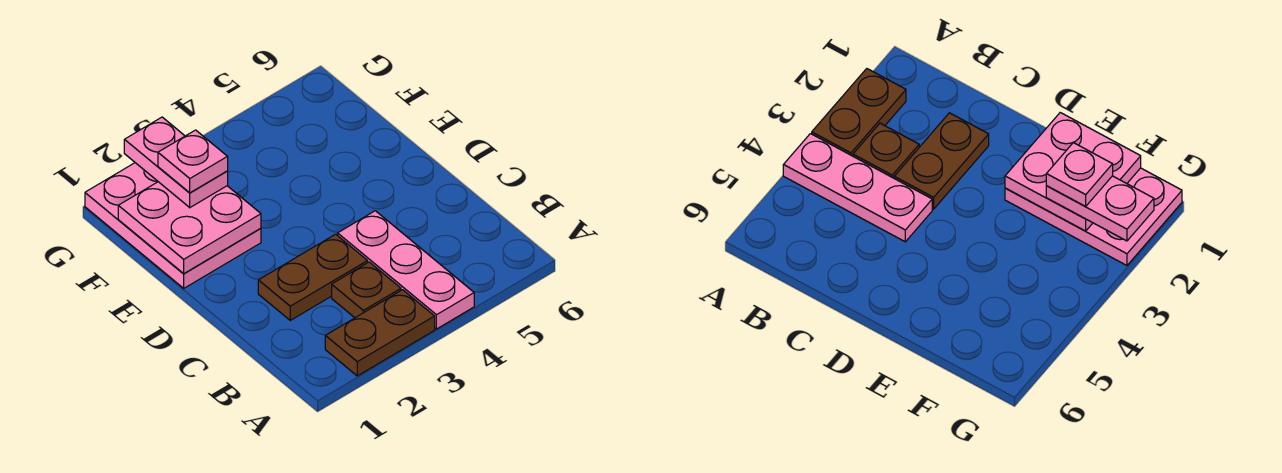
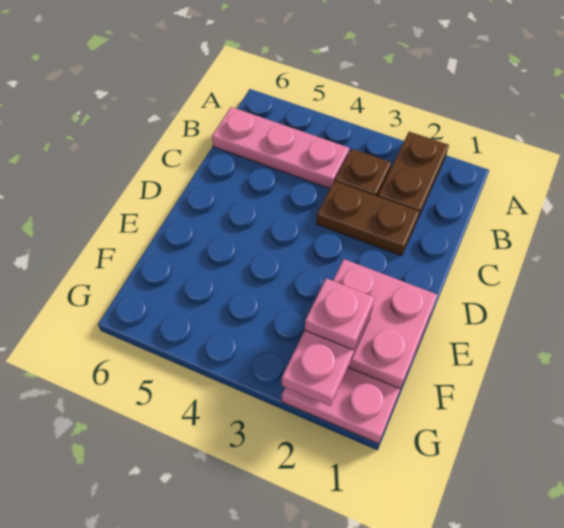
brown 1x2 plate [325,290,435,376] -> brown 1x2 plate turned to [378,132,449,218]
pink 1x3 plate [338,211,474,329] -> pink 1x3 plate turned to [212,107,349,189]

